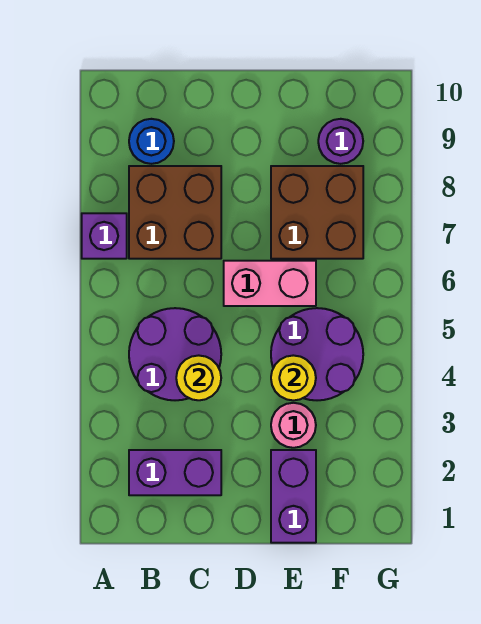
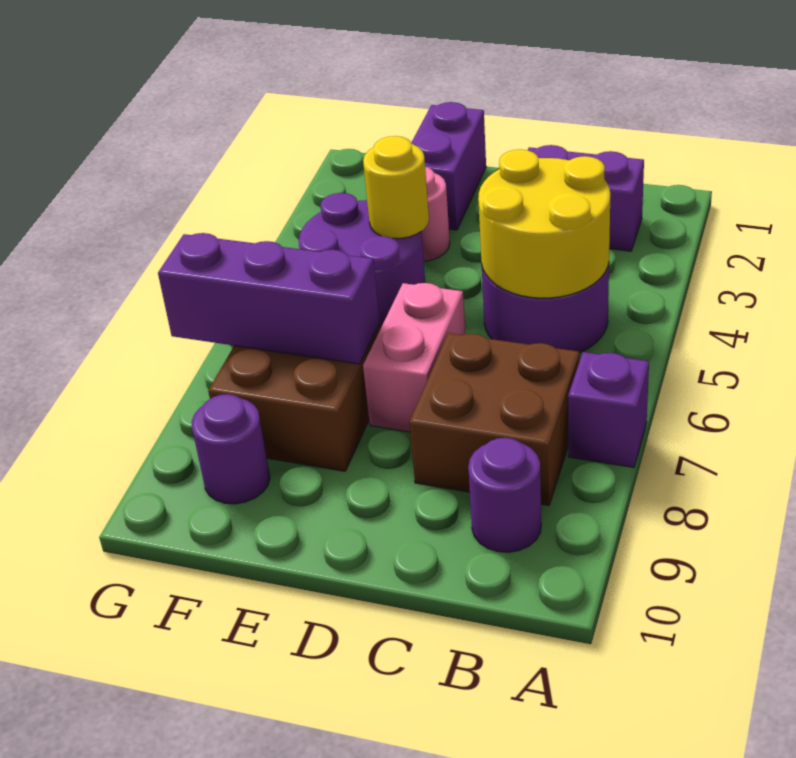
blue 1x1 round brick [129,119,174,164] -> purple 1x1 round brick [468,438,541,552]
yellow 1x1 round brick [176,355,221,400] -> yellow 2x2 round brick [478,149,610,298]
pink 1x2 brick [224,261,316,306] -> pink 1x2 brick turned to [363,283,465,432]
none -> purple 1x3 brick [158,233,380,364]

